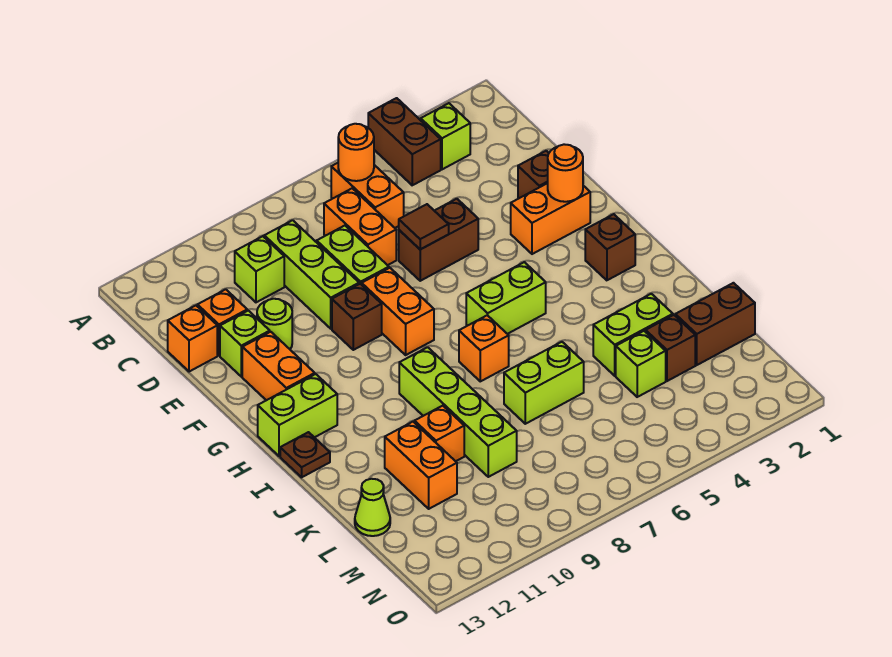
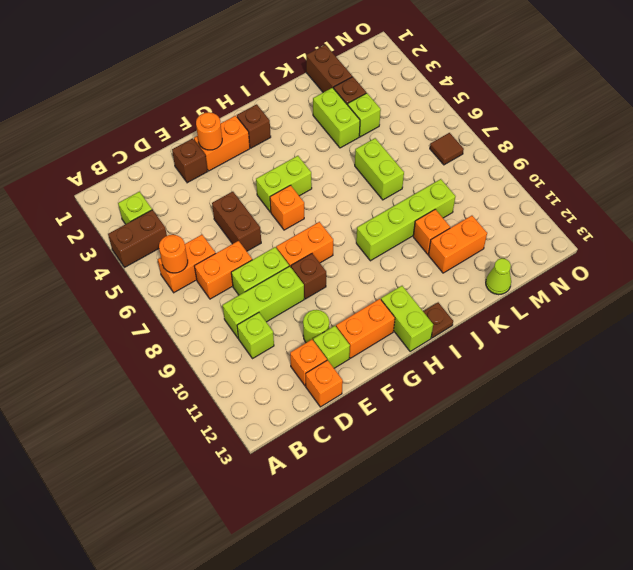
brown 1x1 tile [399,204,449,249] -> brown 1x1 tile moved to [430,133,464,165]
orange 1x2 brick [511,183,590,254] -> orange 1x2 brick turned to [194,116,250,171]
lime 1x2 brick [466,262,546,334] -> lime 1x2 brick turned to [256,156,312,212]
orange 1x1 brick [459,315,509,381] -> orange 1x1 brick moved to [270,185,304,230]

